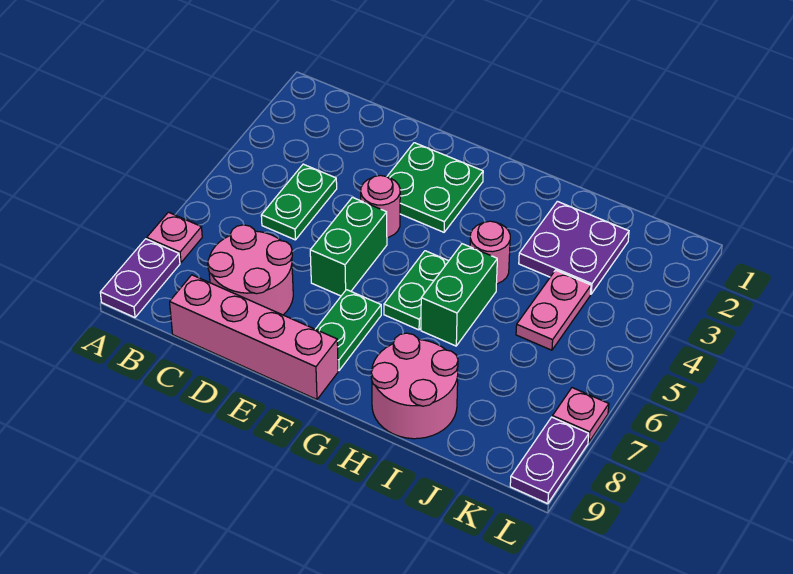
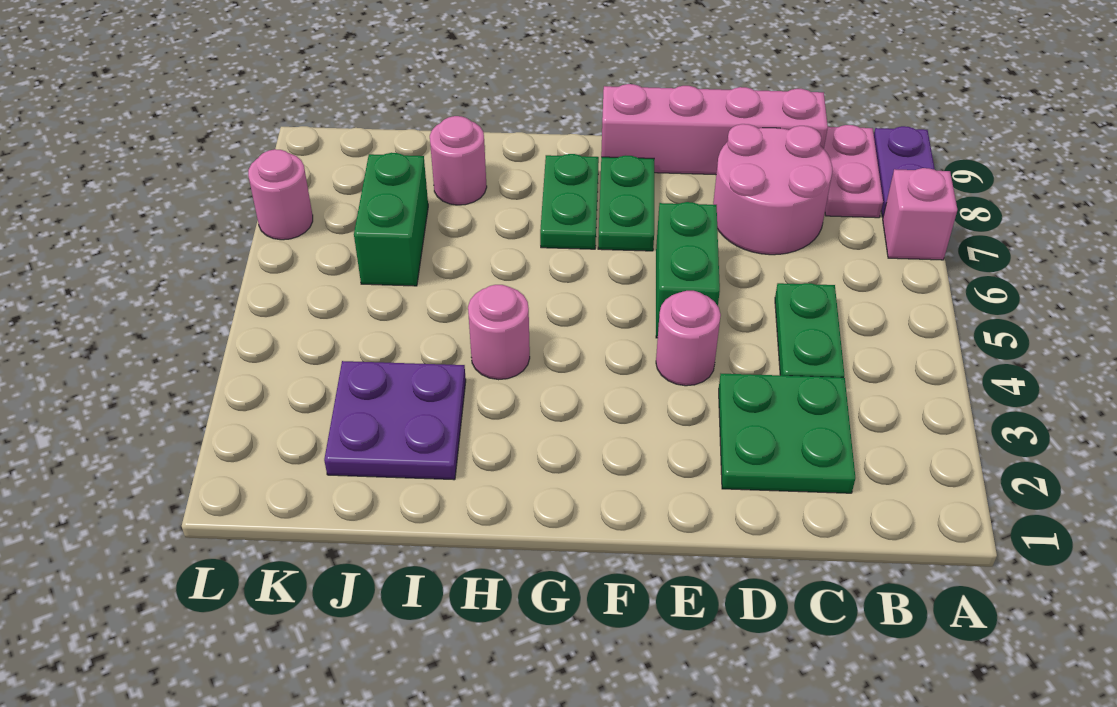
pink 1x1 plate [147,212,202,263] -> pink 1x1 brick [883,168,957,260]
green 2x2 plate [387,143,483,232] -> green 2x2 plate moved to [719,374,855,493]
green 1x2 plate [384,251,448,330] -> green 1x2 plate moved to [540,154,599,249]
green 1x2 brick [421,244,497,346] -> green 1x2 brick moved to [354,153,428,286]
pink 2x2 round brick [371,333,458,439] -> pink 1x1 round brick [430,116,487,205]
pink 1x2 plate [516,270,591,350] -> pink 1x2 plate moved to [824,125,883,218]
pink 1x1 plate [552,388,609,442] -> pink 1x1 round brick [248,149,313,240]
purple 1x2 plate [510,417,589,504] -> none

